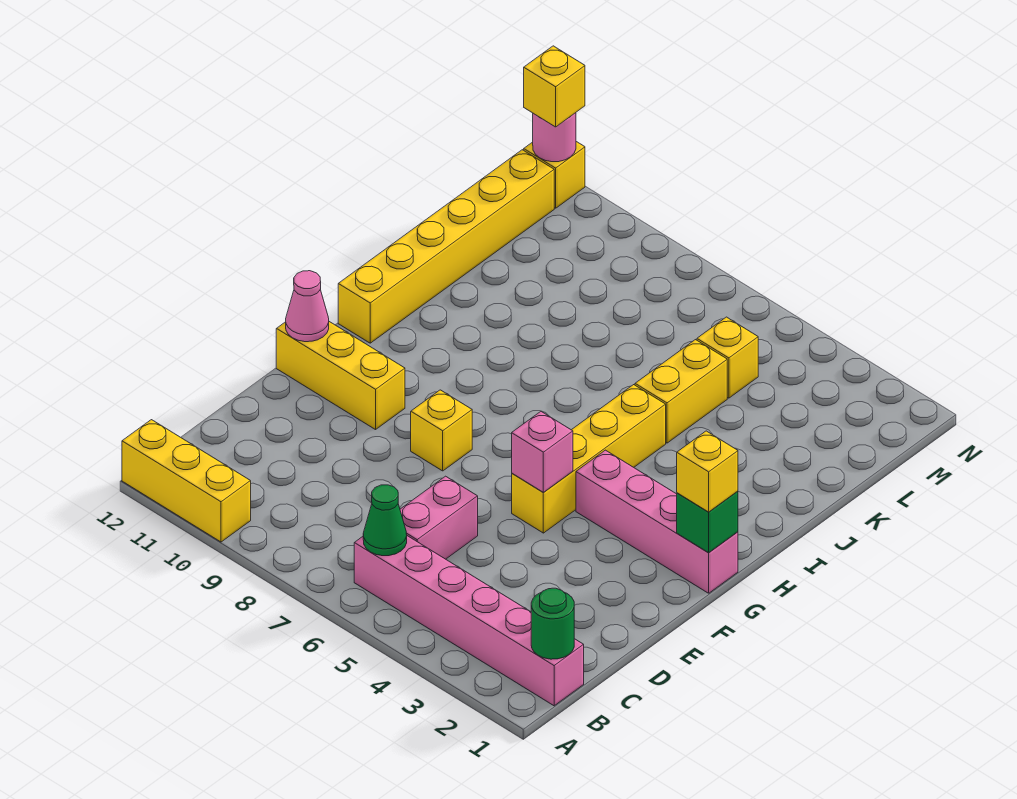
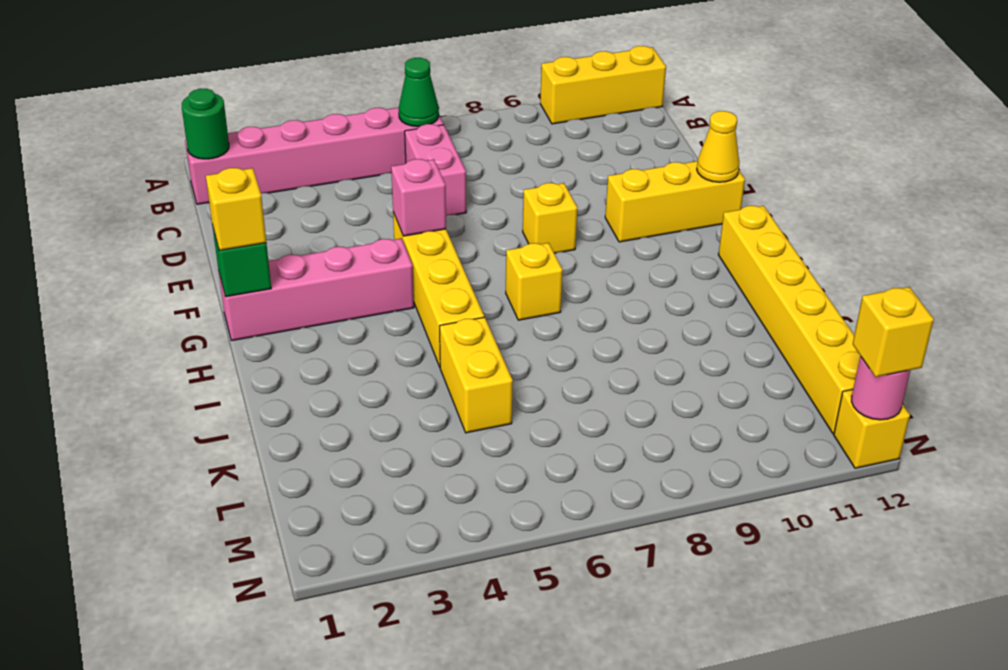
pink 1x1 cone [286,271,329,342] -> yellow 1x1 cone [697,111,739,182]
yellow 1x1 brick [697,317,758,398] -> yellow 1x1 brick moved to [506,243,563,320]

